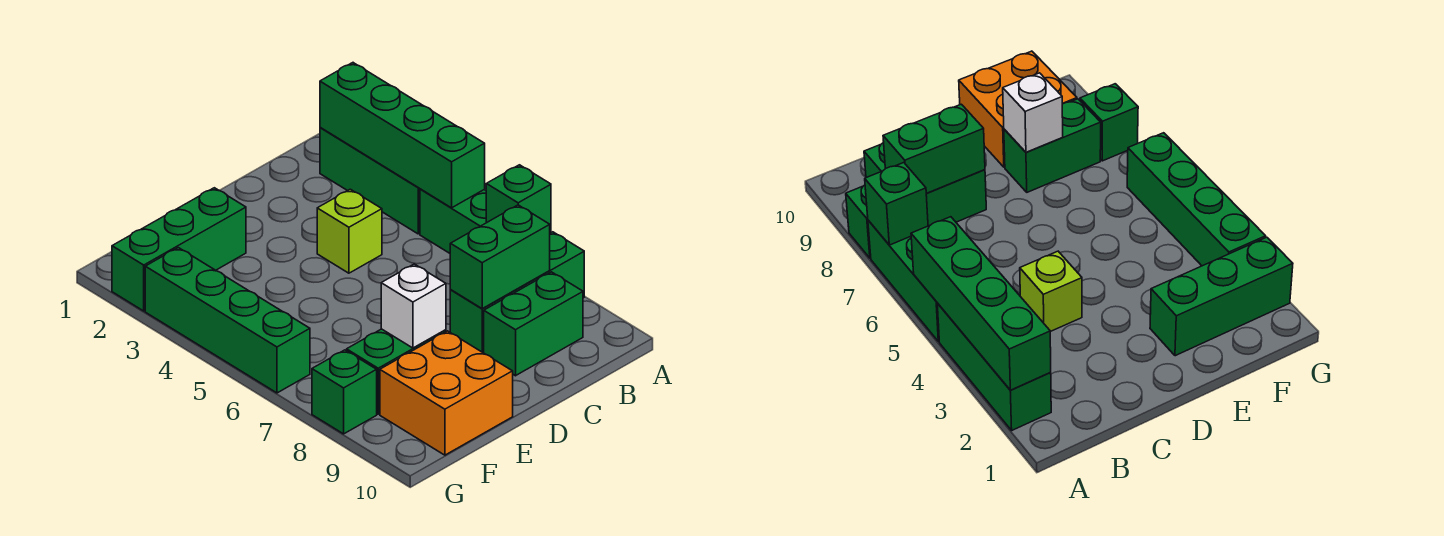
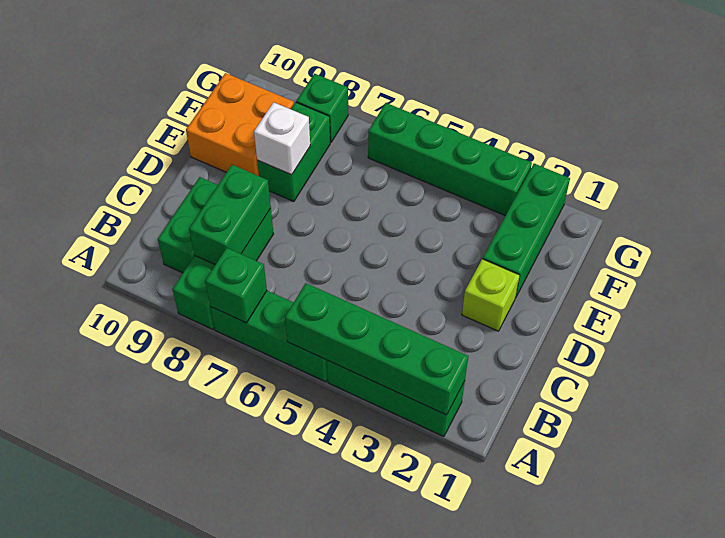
lime 1x1 brick [317,189,382,273] -> lime 1x1 brick moved to [462,259,520,331]

